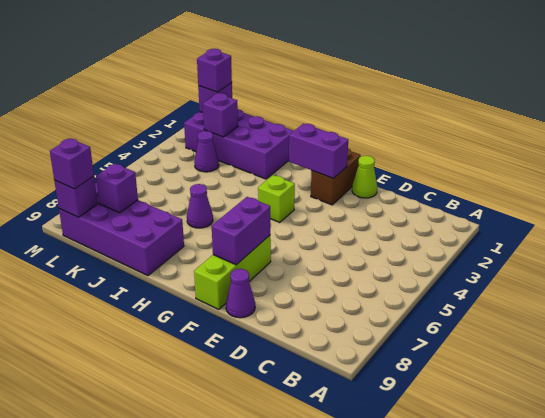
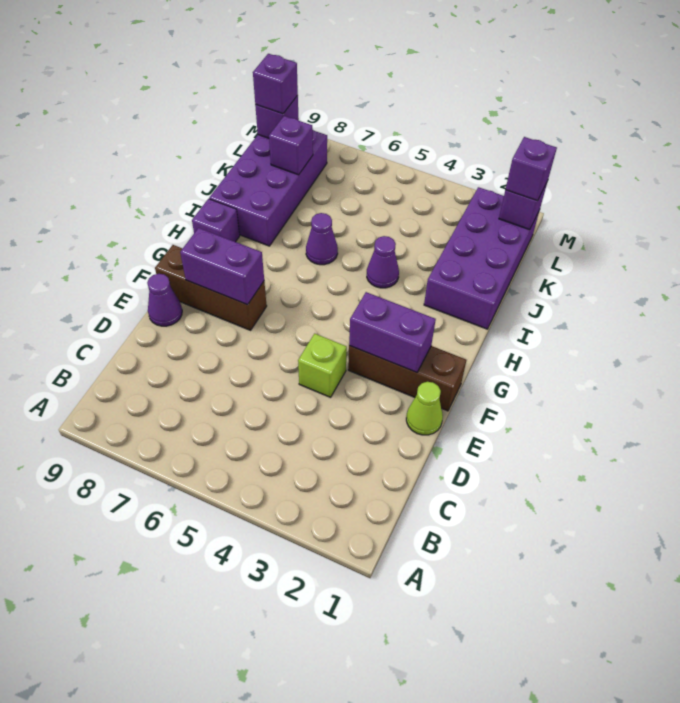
brown 1x2 brick [311,149,361,205] -> brown 1x3 brick [348,346,466,411]
purple 1x2 brick [289,124,348,178] -> purple 1x2 brick turned to [349,292,436,372]
lime 1x3 brick [194,235,271,309] -> brown 1x3 brick [155,245,267,330]
lime 1x1 brick [258,175,295,223] -> lime 1x1 brick moved to [298,334,347,397]
purple 1x1 brick [203,93,238,137] -> purple 1x1 brick moved to [192,199,240,242]
purple 1x1 cone [194,131,219,172] -> purple 1x1 cone moved to [367,236,399,288]

